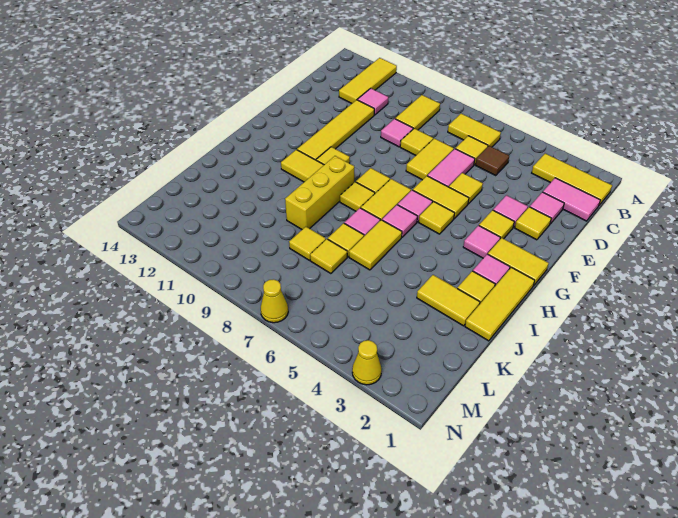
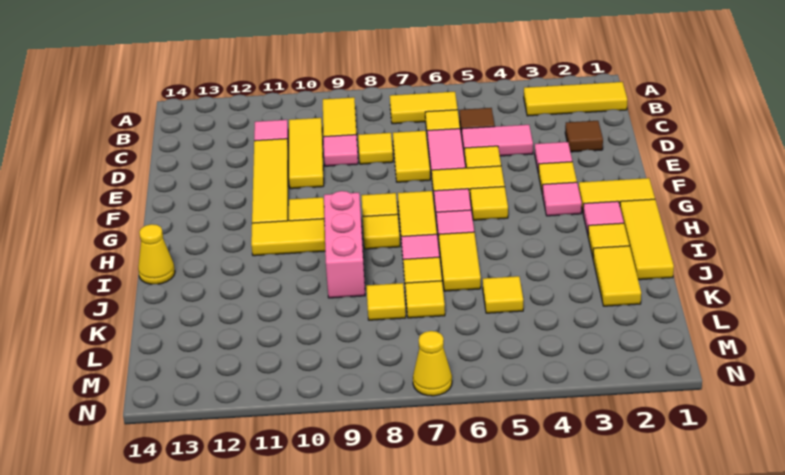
yellow 1x3 tile [339,58,397,103] -> yellow 1x3 tile moved to [289,118,324,189]
pink 1x2 tile [543,178,600,221] -> pink 1x2 tile moved to [462,125,533,156]
pink 1x1 tile [530,192,564,224] -> brown 1x1 tile [565,121,603,152]
yellow 1x1 tile [515,207,551,240] -> yellow 1x1 tile moved to [483,276,523,313]
yellow 1x3 brick [285,156,354,229] -> pink 1x3 brick [324,191,365,298]
yellow 1x2 tile [417,275,480,326] -> yellow 1x2 tile turned to [593,246,641,306]
yellow 1x1 cone [352,340,382,385] -> yellow 1x1 cone moved to [138,224,175,284]

